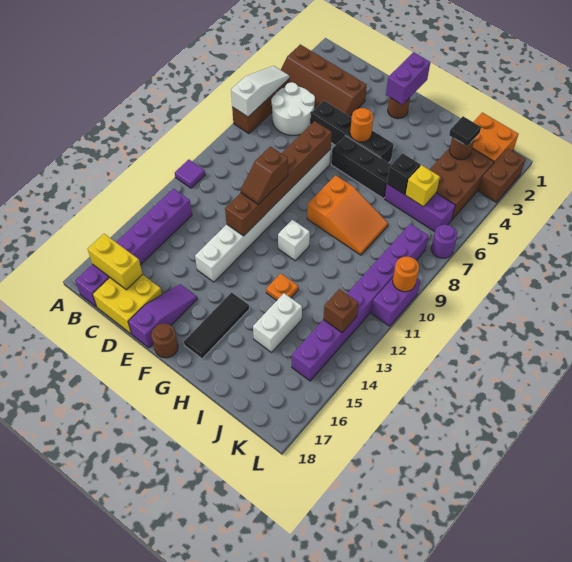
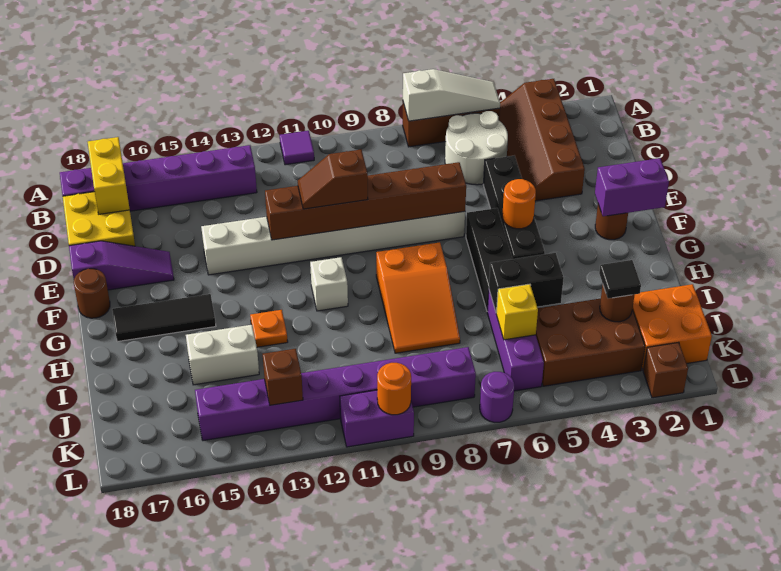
black 1x1 brick [387,153,421,195] -> black 1x2 brick [489,253,564,313]
brown 1x2 brick [479,148,525,202] -> brown 1x1 brick [643,342,688,398]

